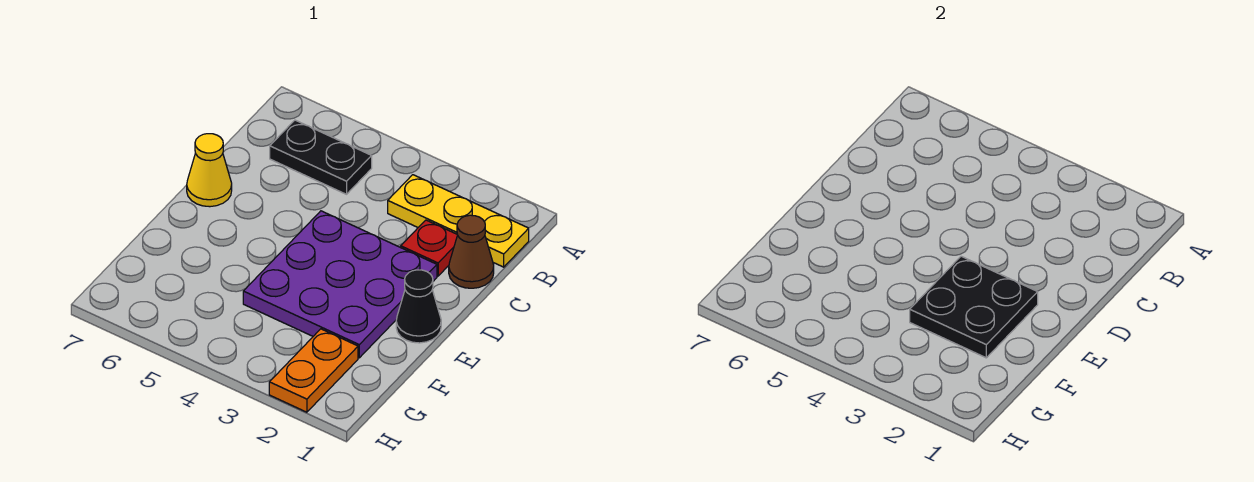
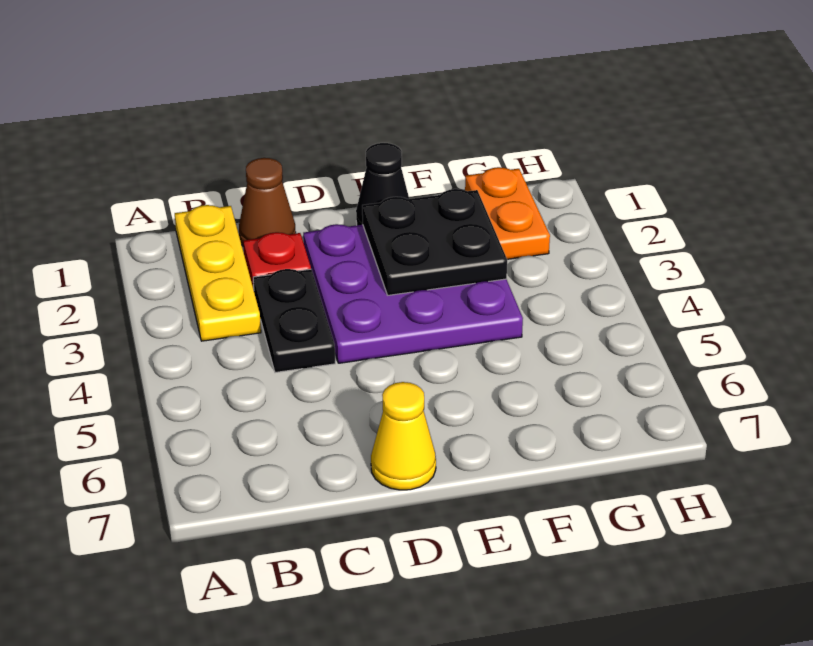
black 1x2 plate [270,120,372,194] -> black 1x2 plate moved to [253,269,335,373]
orange 1x2 plate [269,329,358,412] -> orange 1x2 plate turned to [465,167,550,259]

